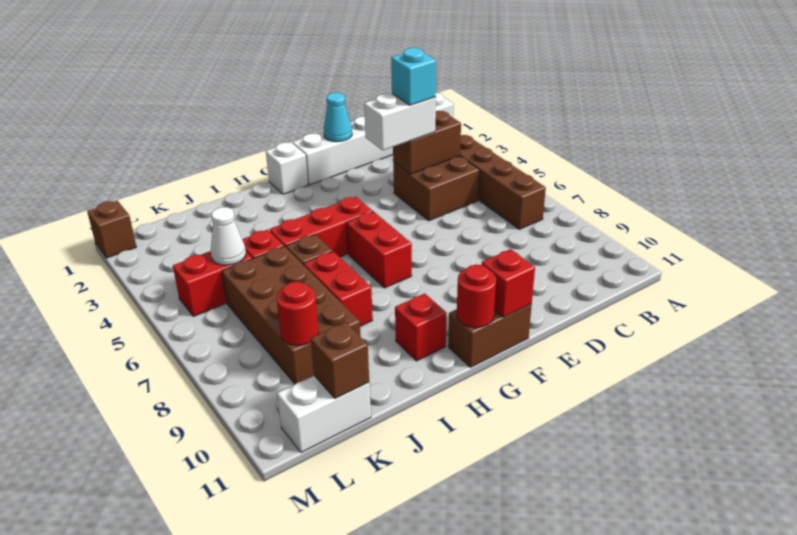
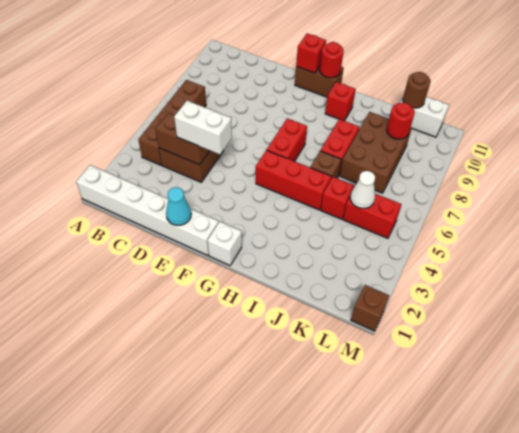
cyan 1x1 brick [391,48,436,105] -> none
brown 2x4 brick [222,246,361,384] -> brown 2x3 brick [340,112,412,193]
brown 1x1 brick [311,322,369,399] -> brown 1x1 round brick [403,72,431,108]

